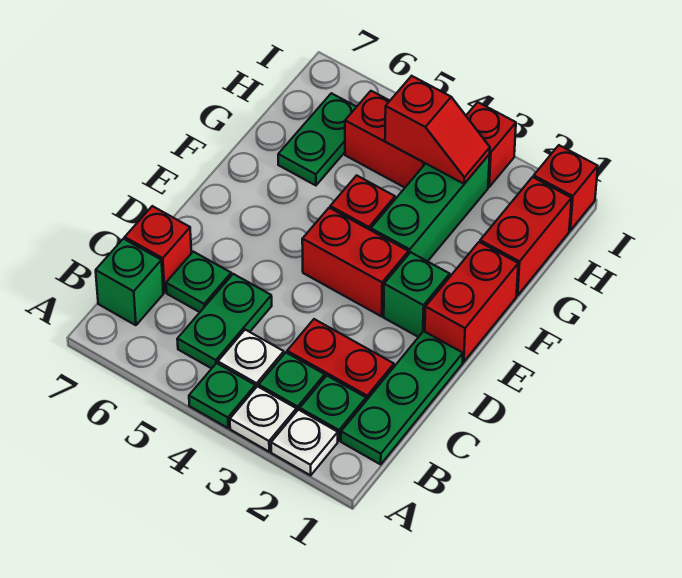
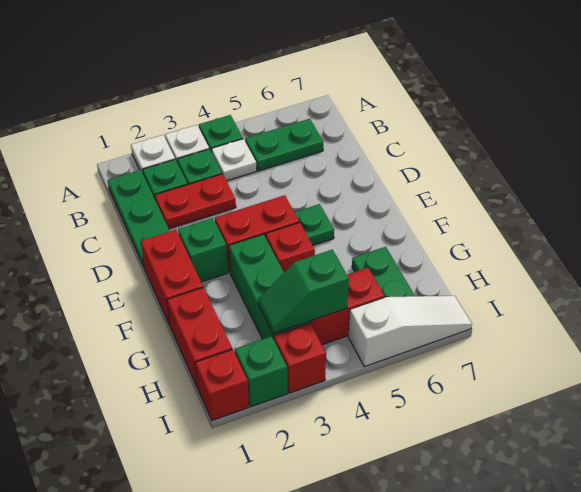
green 1x2 plate [177,274,272,368] -> green 1x2 plate turned to [245,119,323,171]
green 1x1 brick [96,239,163,325] -> green 1x1 brick moved to [235,336,287,407]
green 1x1 plate [166,252,231,312] -> green 1x1 plate moved to [295,204,334,245]
red 1x1 brick [125,206,191,292] -> none
red 1x2 slope [385,76,490,184] -> green 1x2 slope [258,250,349,334]
none -> white 1x3 slope [348,296,472,367]

